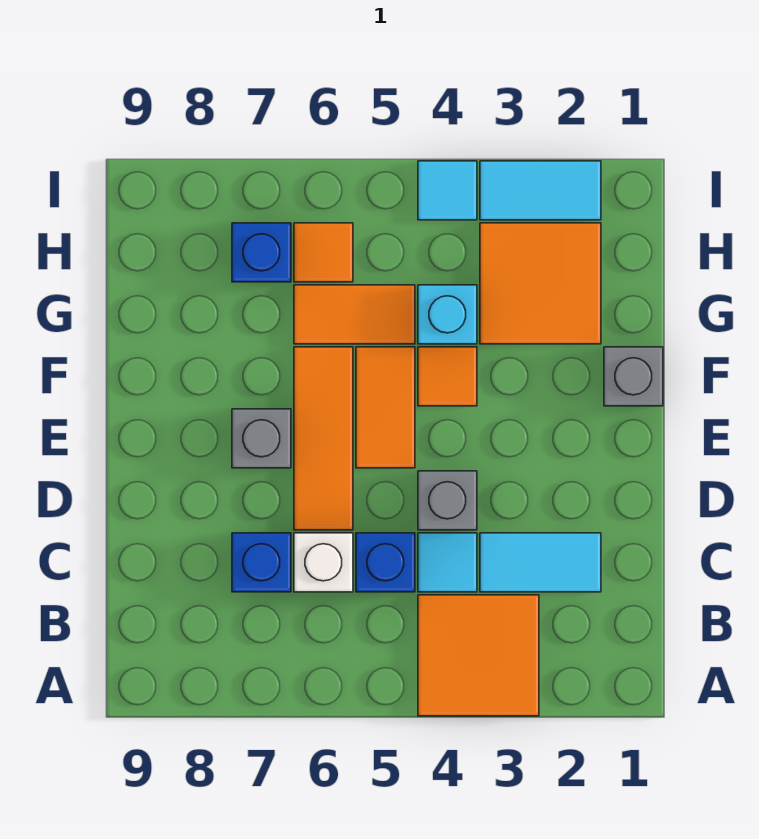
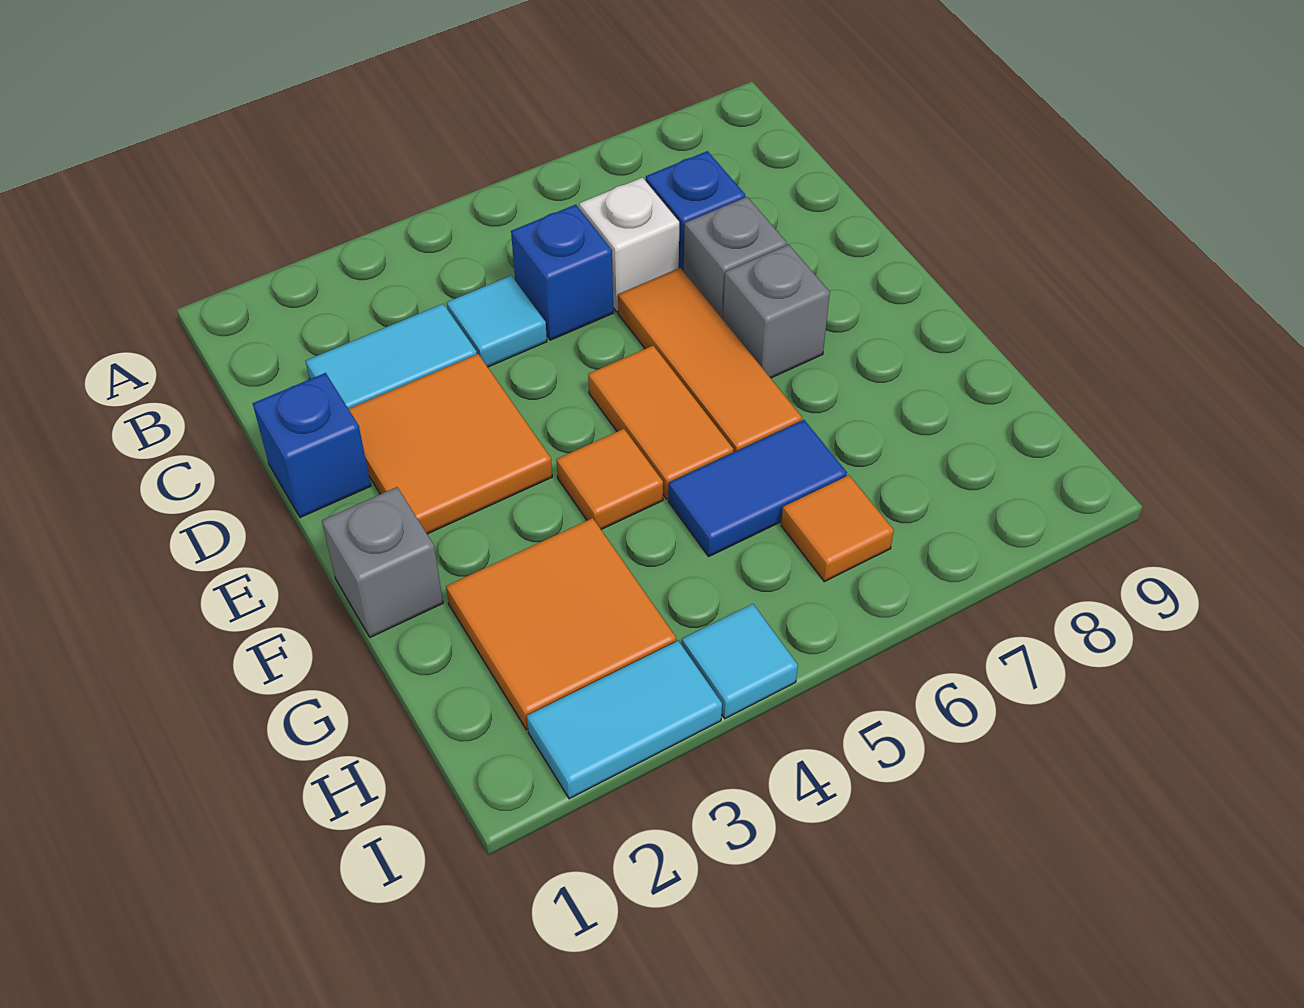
orange 2x2 tile [418,595,539,716] -> orange 2x2 tile moved to [349,354,552,534]
grey 1x1 brick [418,471,477,530] -> grey 1x1 brick moved to [684,197,787,319]
cyan 1x1 brick [418,285,477,344] -> none
orange 1x2 tile [294,285,415,344] -> blue 1x2 tile [668,420,847,556]
blue 1x1 brick [232,223,291,282] -> blue 1x1 brick moved to [253,373,371,518]

